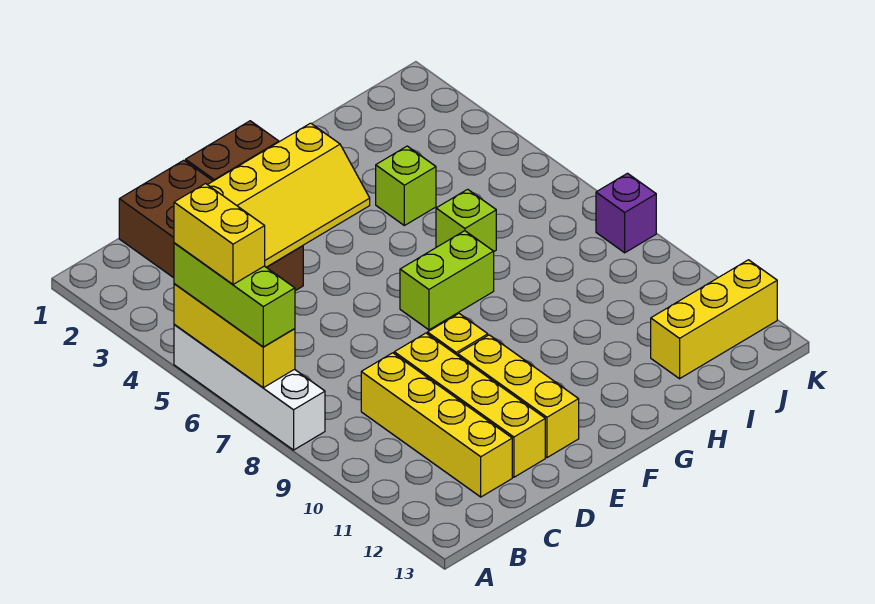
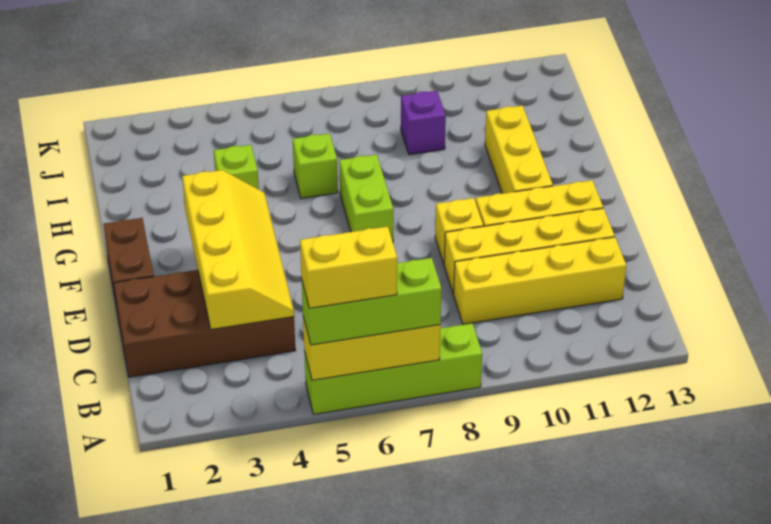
white 1x4 brick [174,324,325,450] -> lime 1x4 brick [304,323,482,414]
yellow 1x3 brick [651,260,777,379] -> yellow 1x3 brick moved to [485,105,553,194]
purple 1x1 brick [596,173,656,253] -> purple 1x1 brick moved to [401,91,446,155]

